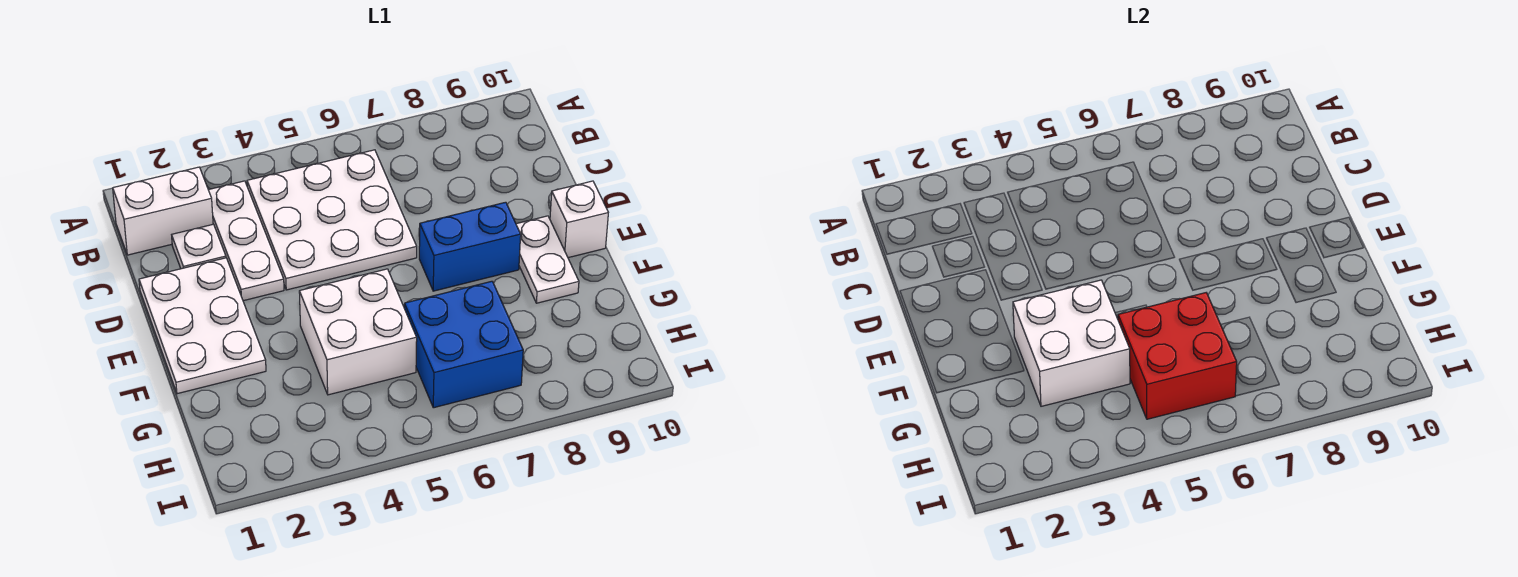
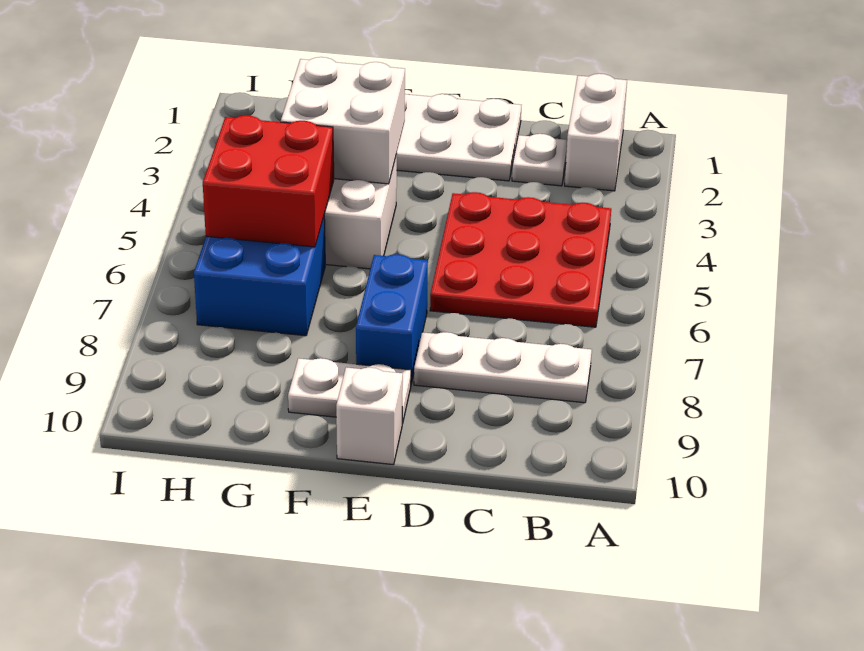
white 1x3 plate [209,181,284,301] -> white 1x3 plate moved to [414,332,592,403]
white 3x3 plate [247,150,417,290] -> red 3x3 plate [430,192,611,327]

